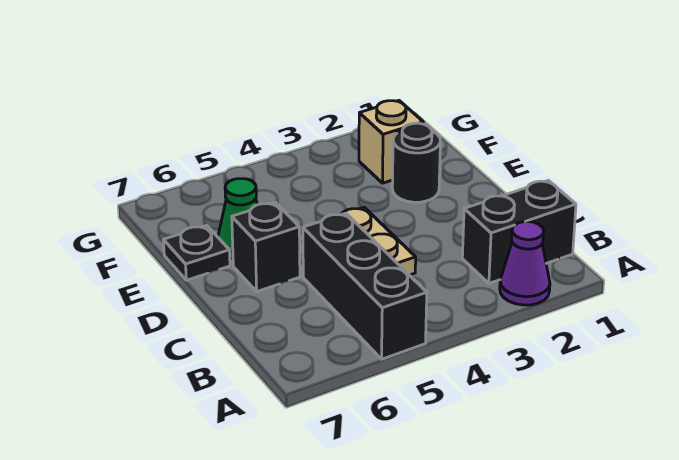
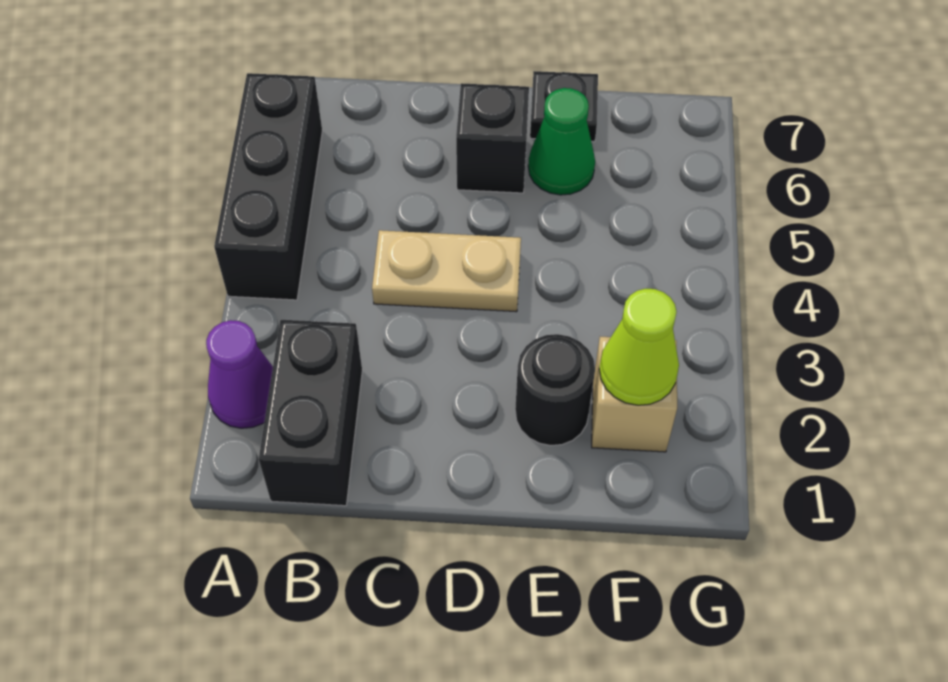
black 1x3 brick [303,213,427,359] -> black 1x3 brick turned to [214,73,322,300]
none -> lime 1x1 cone [599,289,679,405]

